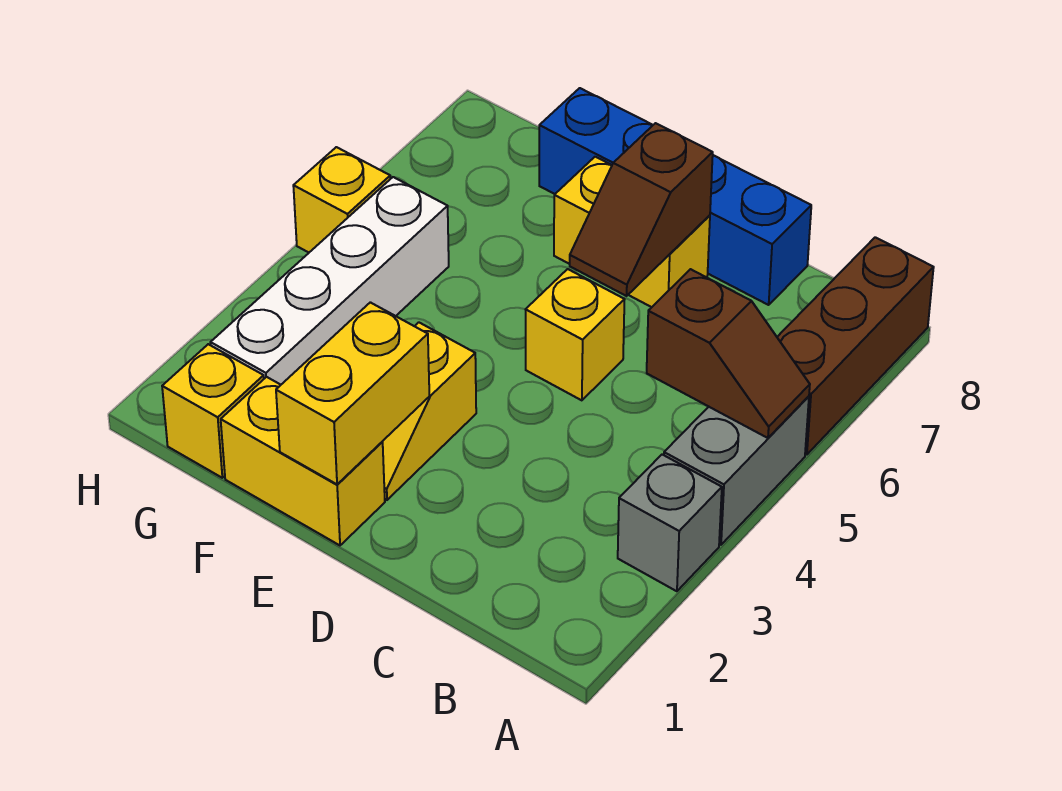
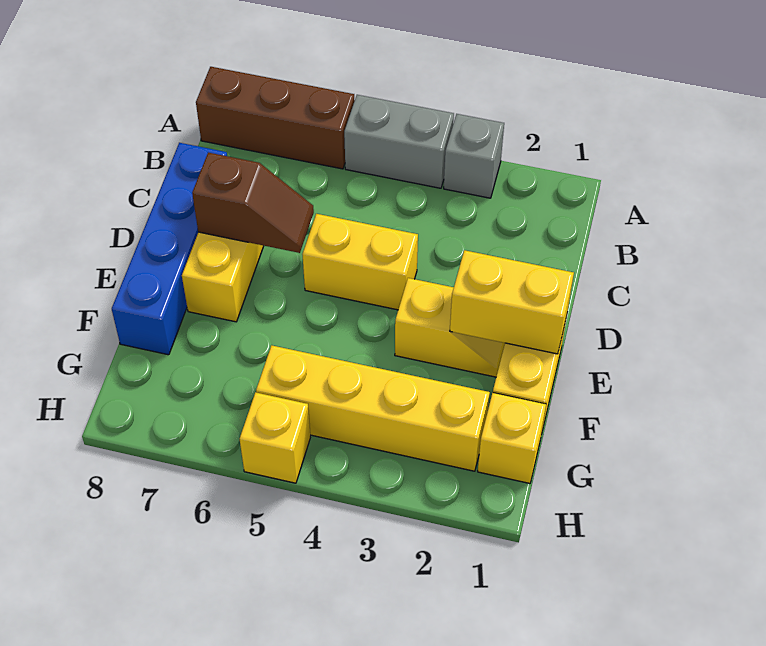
brown 1x2 slope [647,269,810,438] -> none
yellow 1x1 brick [525,269,625,400] -> yellow 1x2 brick [302,214,418,310]
white 1x4 brick [211,177,449,385] -> yellow 1x4 brick [256,345,490,471]

